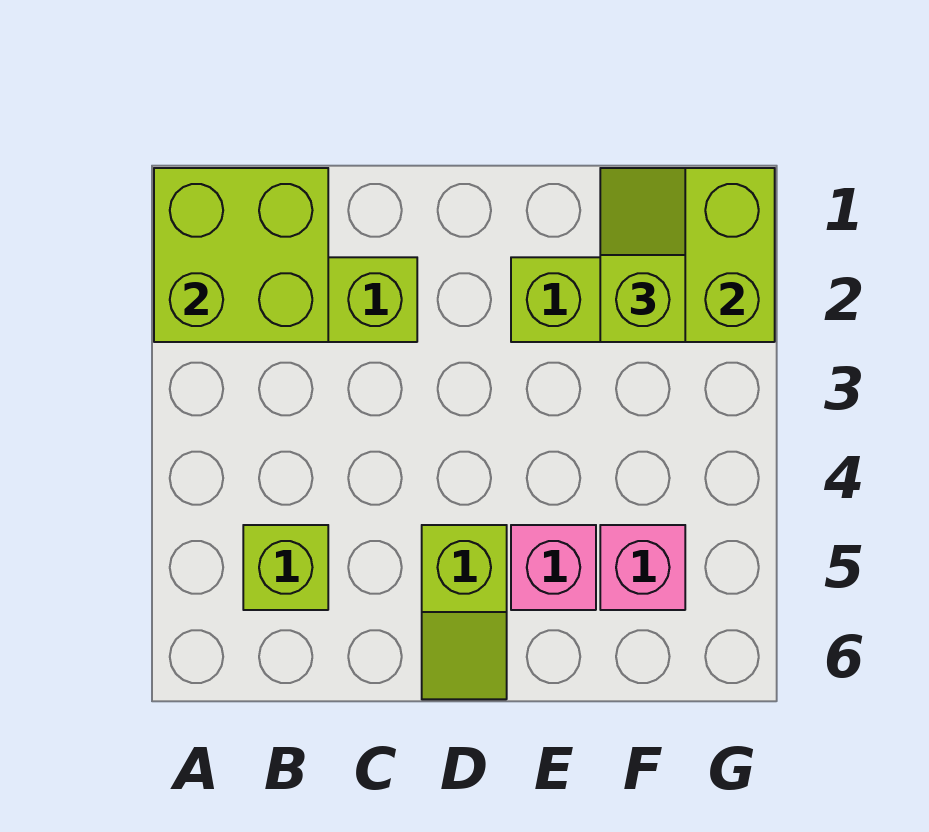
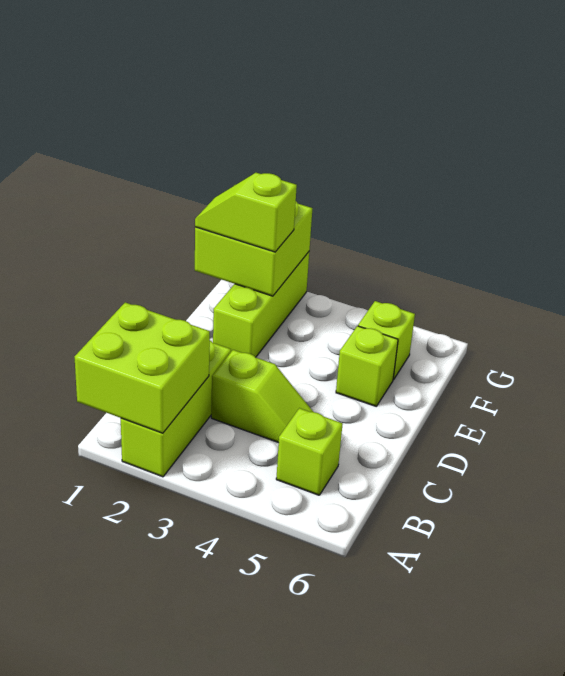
lime 1x2 slope [422,525,507,699] -> lime 1x2 slope moved to [211,350,313,443]
pink 1x1 brick [511,525,596,610] -> lime 1x1 brick [336,326,398,406]
pink 1x1 brick [600,525,685,610] -> lime 1x1 brick [358,301,415,380]

